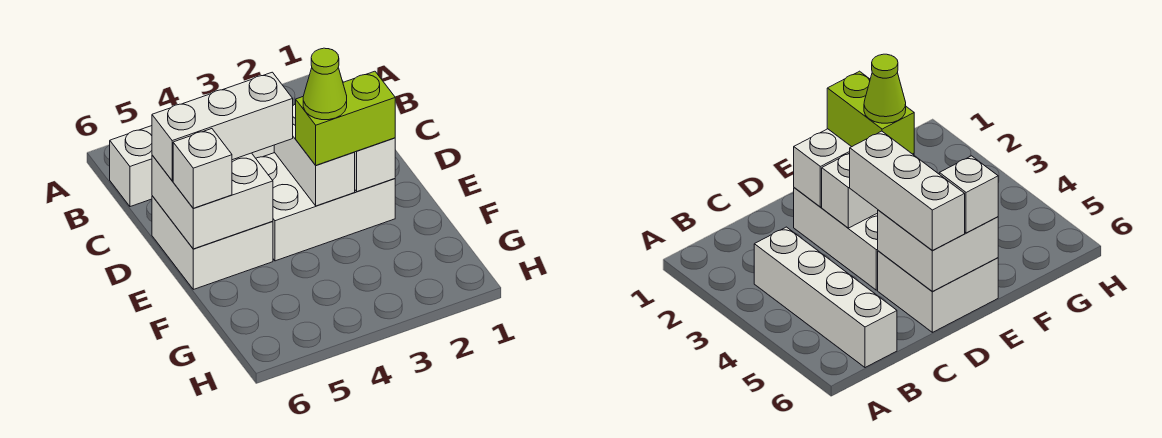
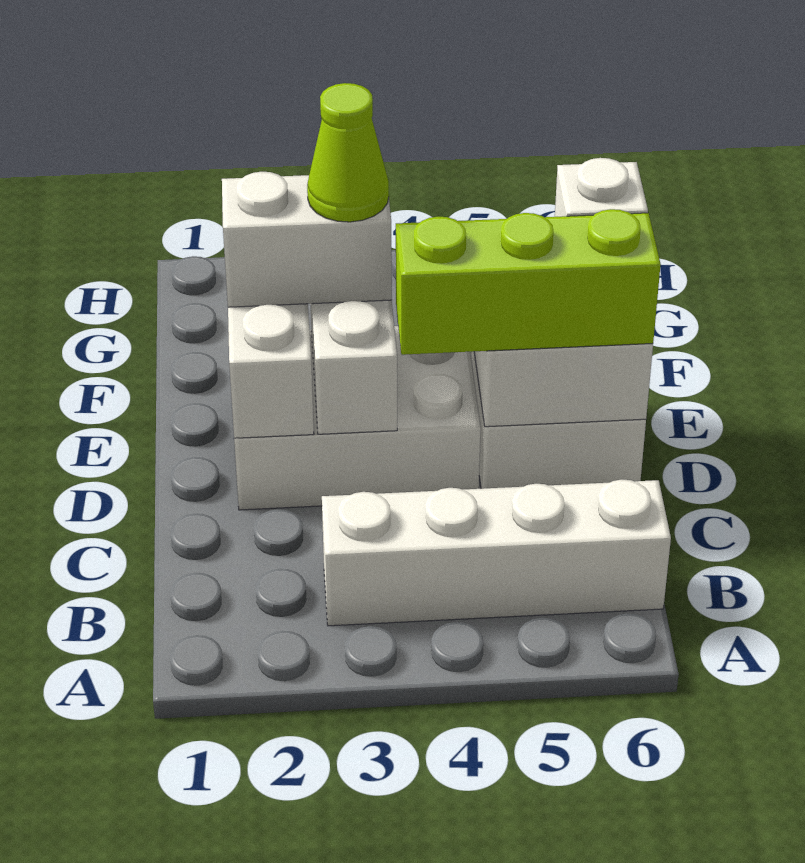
white 1x3 brick [152,72,293,181] -> lime 1x3 brick [396,209,661,355]
lime 1x2 brick [296,71,395,165] -> white 1x2 brick [222,172,392,307]

